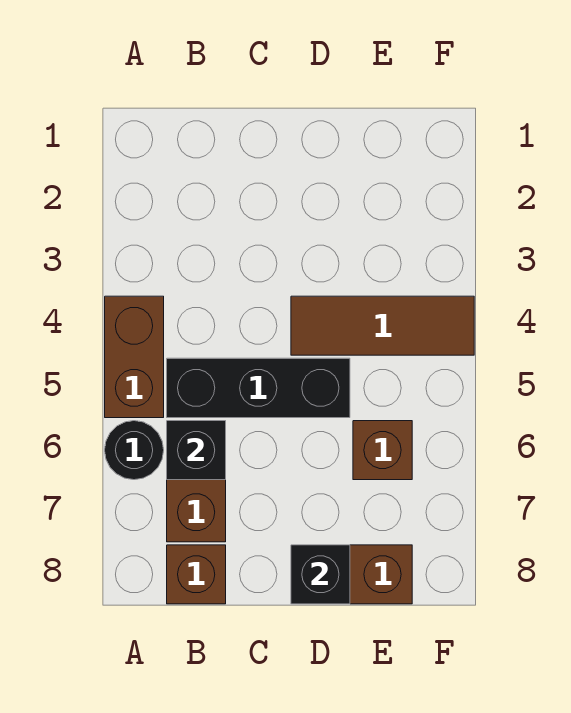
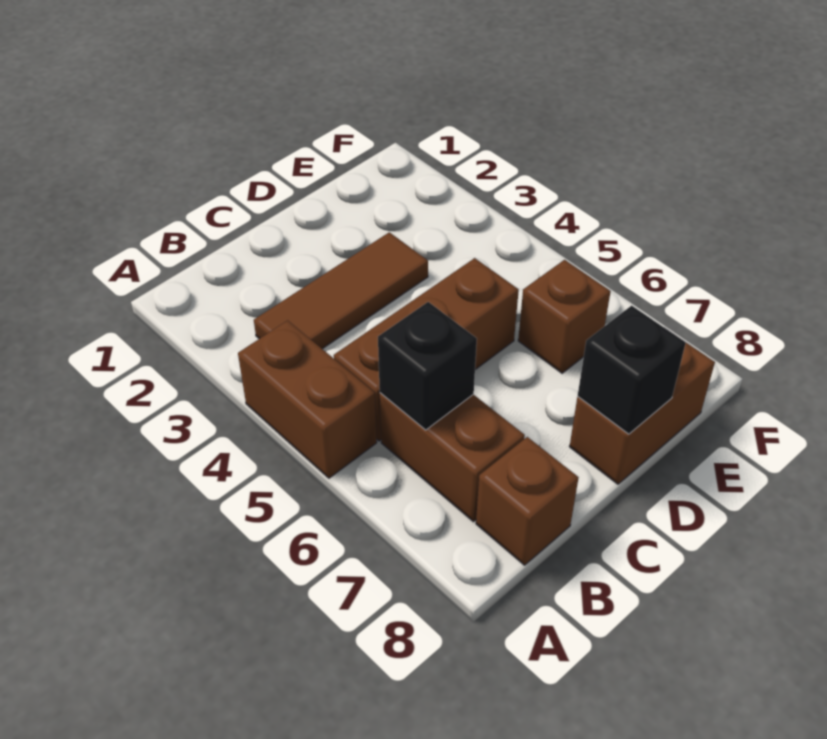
black 1x1 round brick [105,421,164,480] -> none
black 1x3 brick [167,358,350,418] -> brown 1x3 brick [334,258,519,441]
brown 1x3 tile [291,296,474,355] -> brown 1x3 tile moved to [254,232,428,349]

